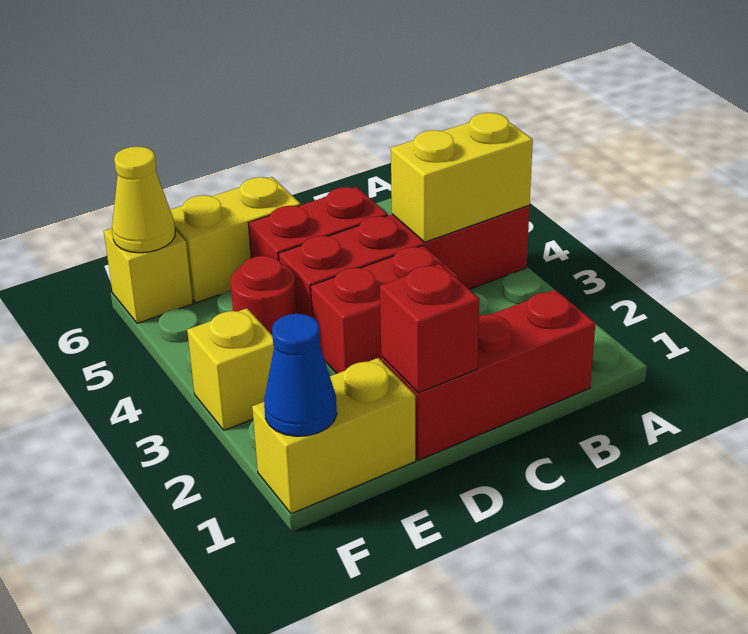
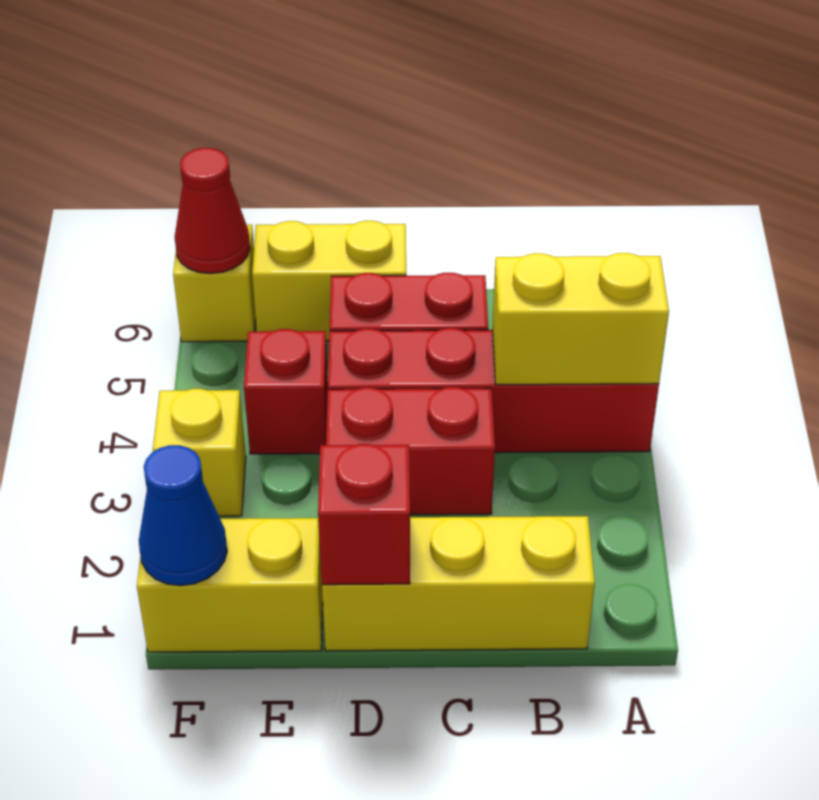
red 1x3 brick [381,290,595,460] -> yellow 1x3 brick [322,516,595,651]
red 1x1 round brick [231,256,297,336] -> red 1x1 brick [244,329,328,454]
yellow 1x1 cone [112,146,175,253] -> red 1x1 cone [175,148,250,274]

